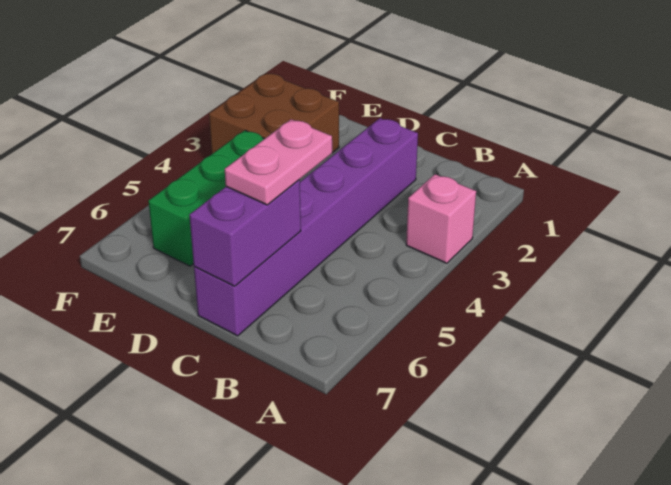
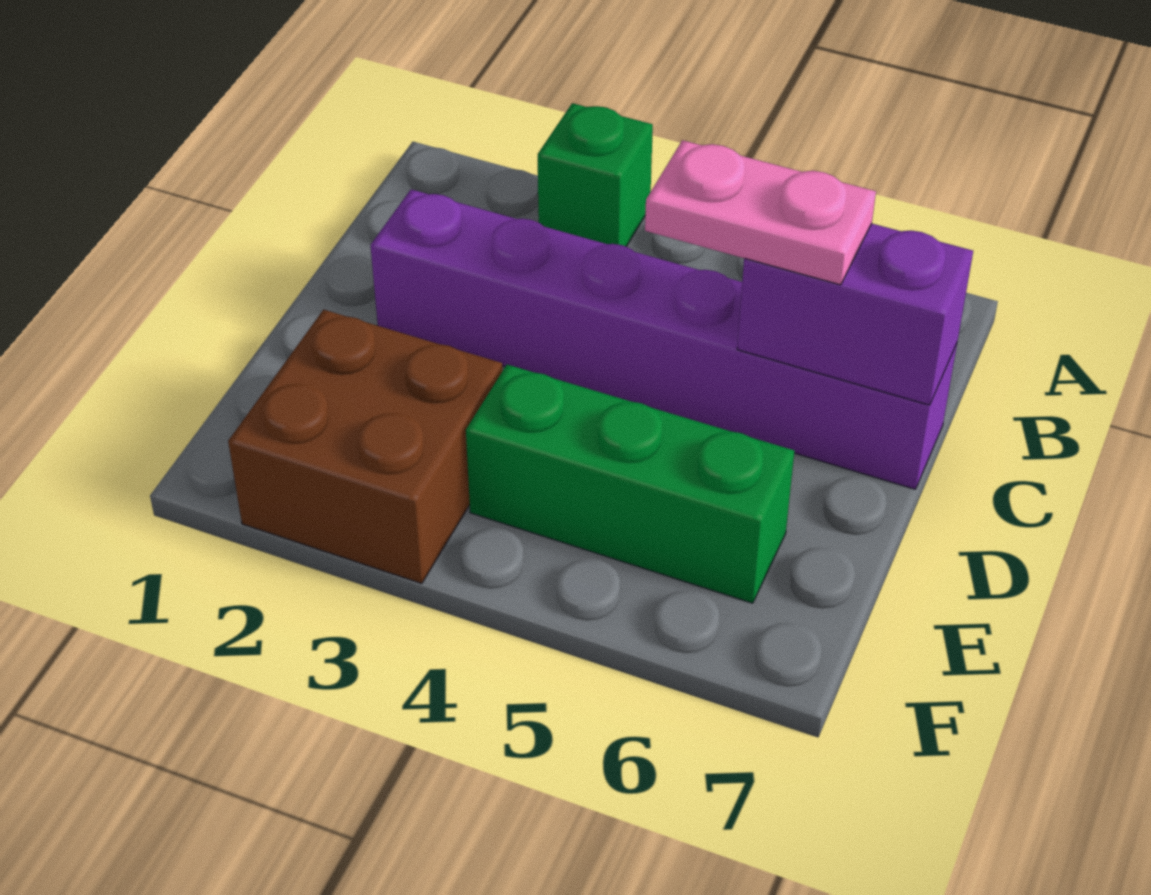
pink 1x1 brick [406,174,476,263] -> green 1x1 brick [538,103,653,247]

